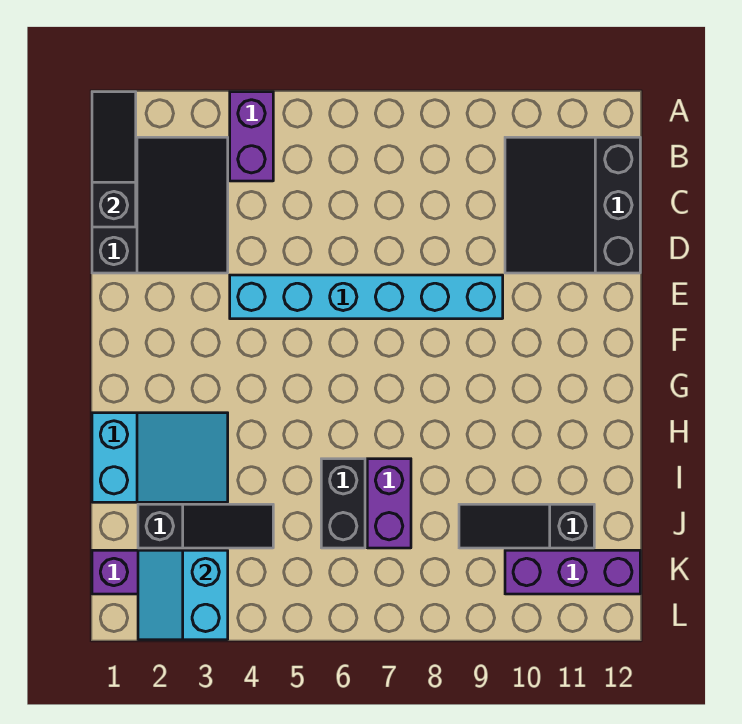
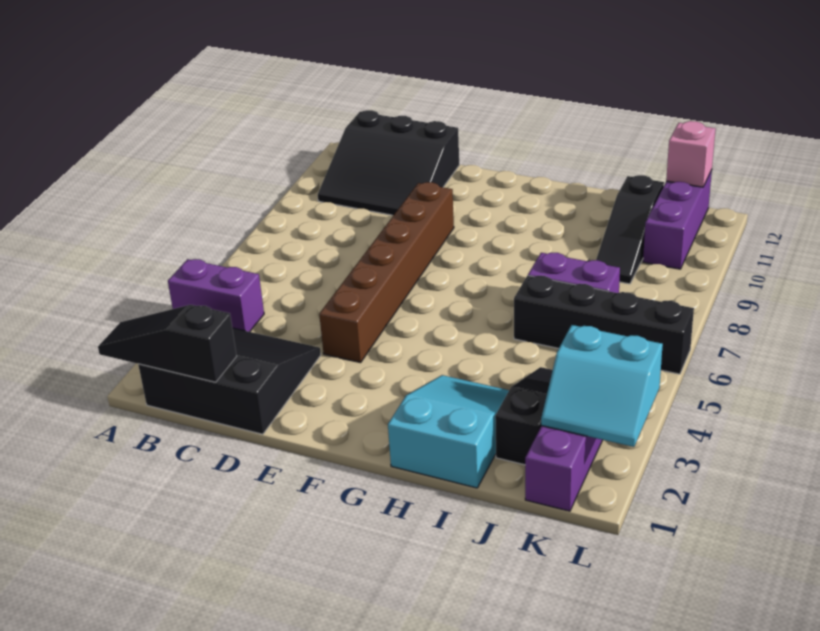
cyan 1x6 brick [230,275,503,319] -> brown 1x6 brick [319,182,454,363]
black 1x2 brick [321,459,365,548] -> black 1x4 brick [514,275,694,374]
none -> pink 1x1 brick [666,121,716,187]

